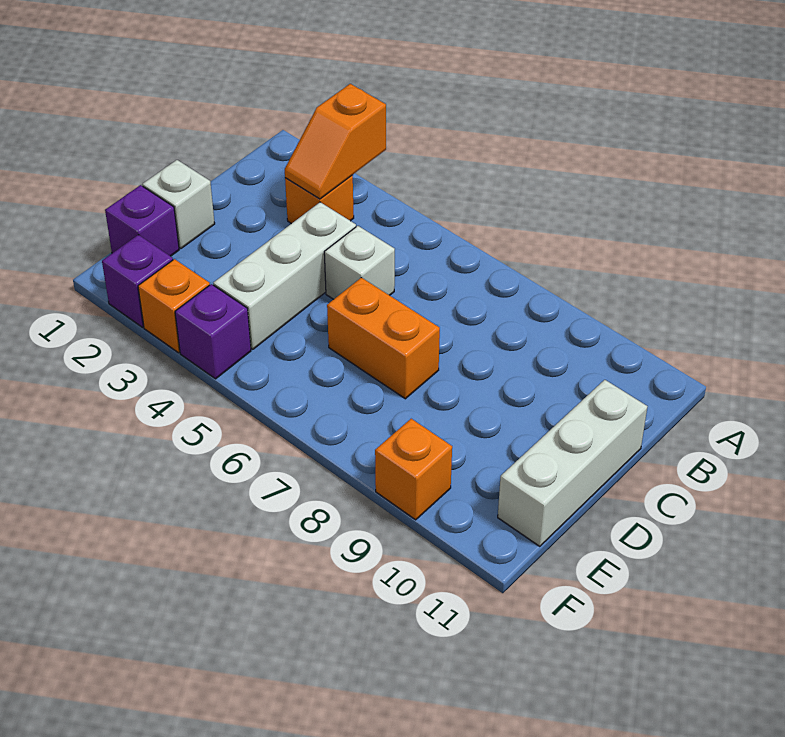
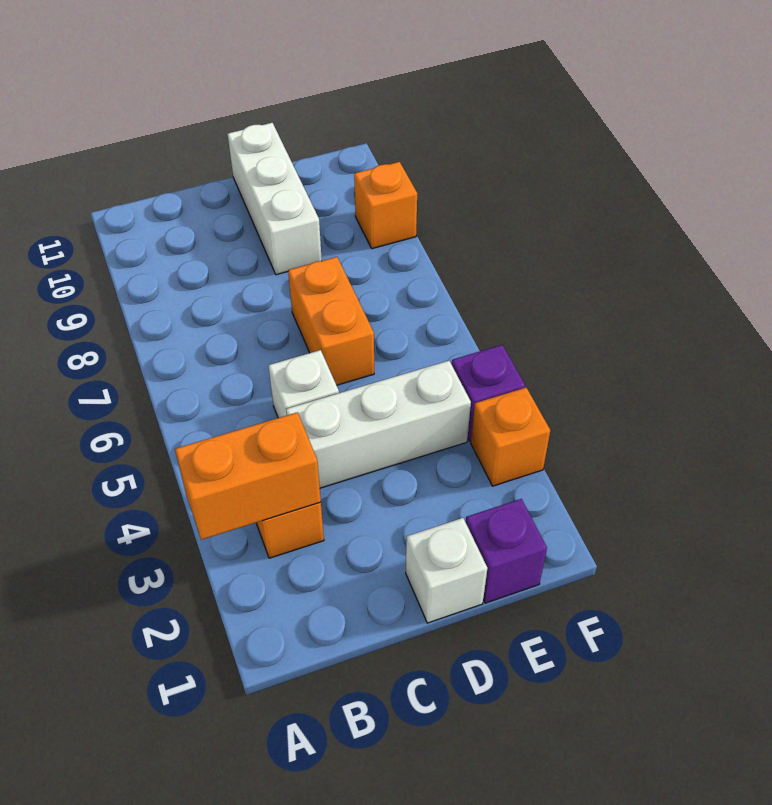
orange 1x2 slope [285,84,386,199] -> orange 1x2 brick [175,412,321,540]
white 1x3 brick [498,380,647,546] -> white 1x3 brick turned to [228,123,322,275]
purple 1x1 brick [102,235,173,327] -> none

